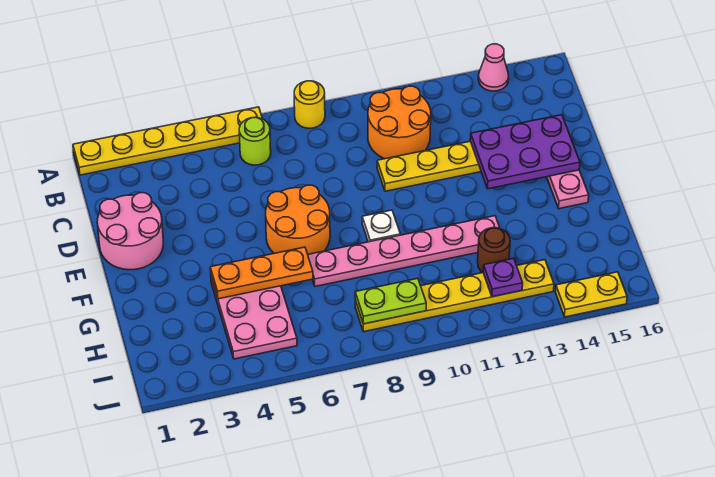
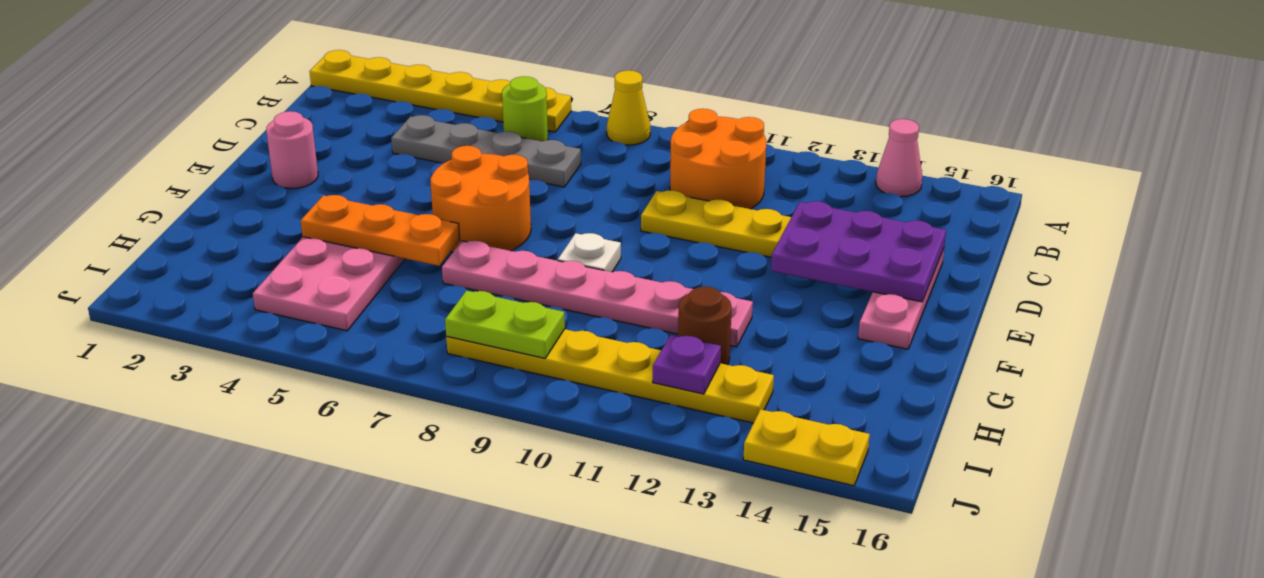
yellow 1x1 round brick [294,81,325,128] -> yellow 1x1 cone [607,70,651,145]
none -> grey 1x4 plate [391,115,581,187]
pink 2x2 round brick [97,193,163,270] -> pink 1x1 round brick [266,111,318,189]

